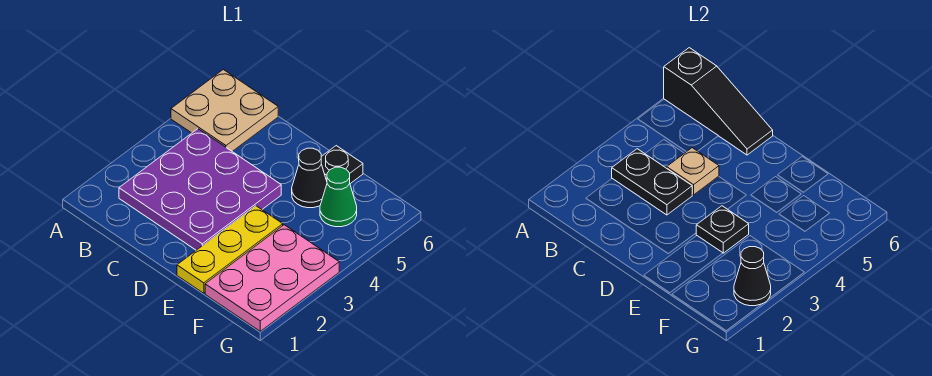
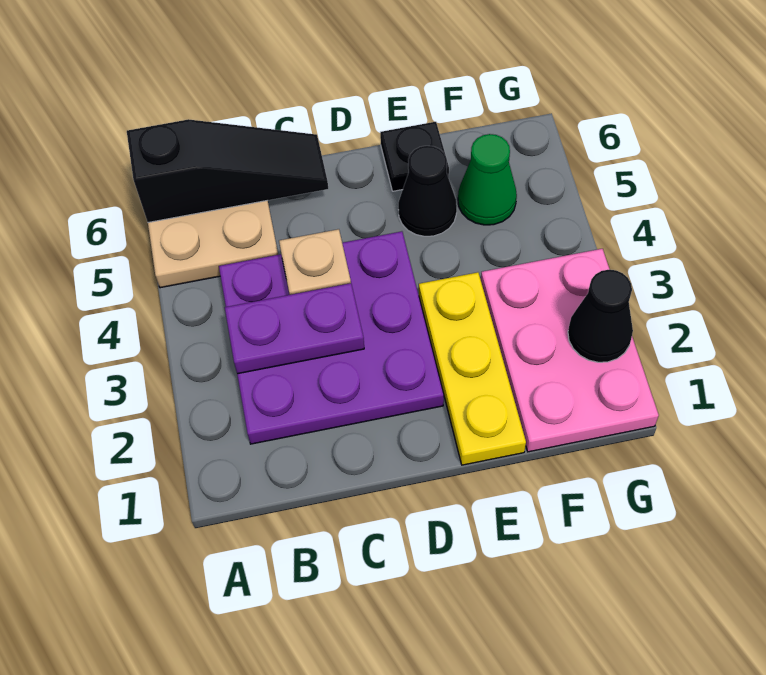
black 1x2 plate [612,149,692,215] -> purple 1x2 plate [225,283,364,374]
black 1x1 plate [696,206,749,253] -> none

